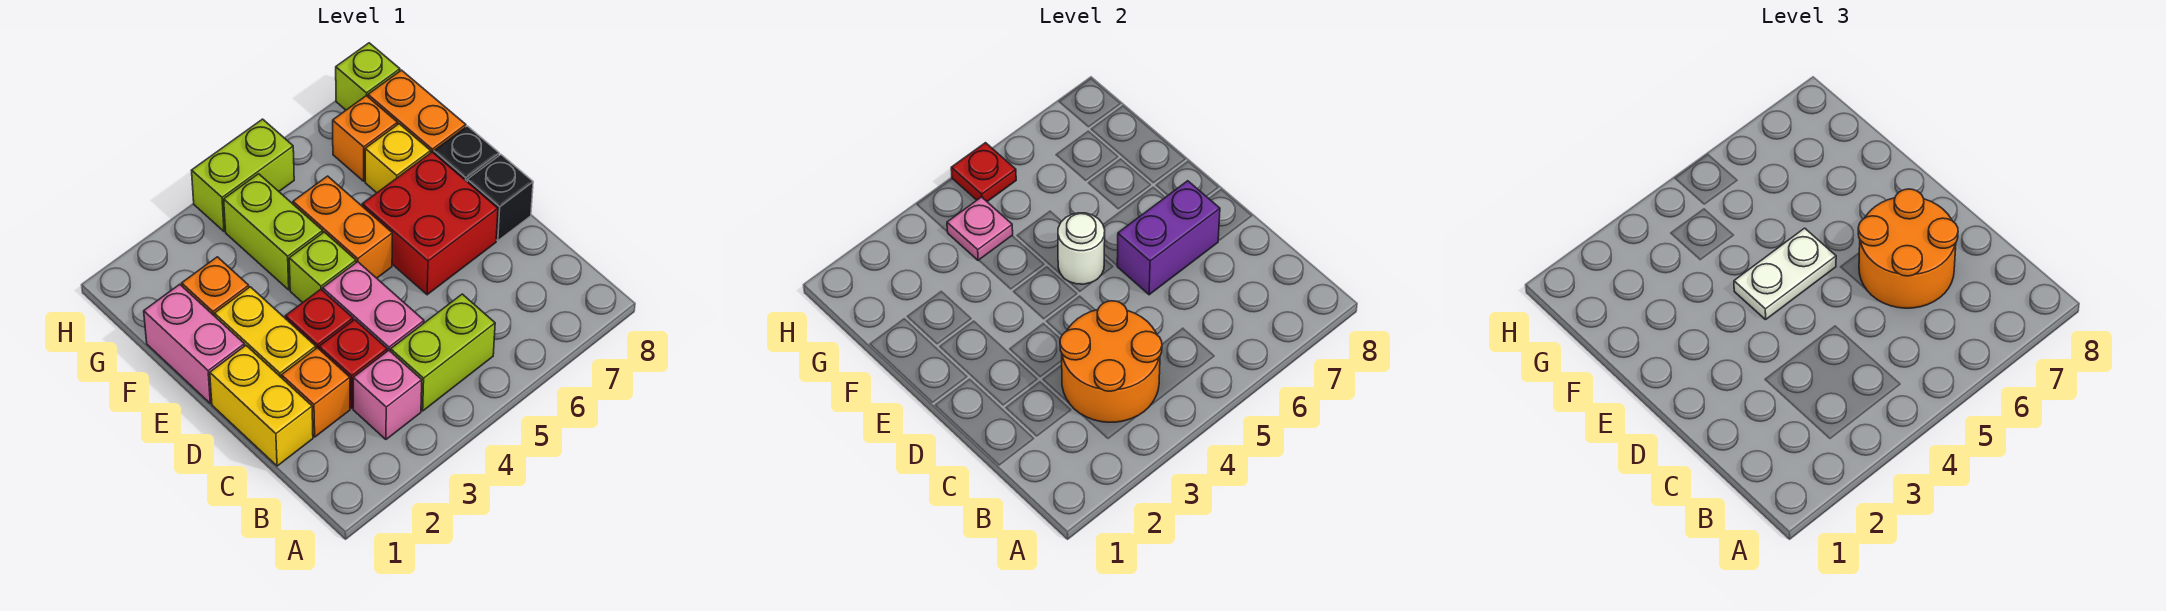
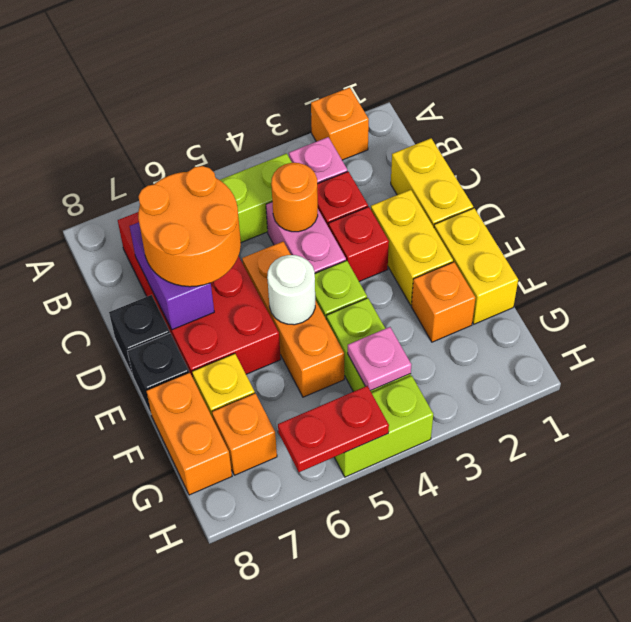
orange 2x2 round brick [1060,301,1162,422] -> orange 1x1 round brick [271,163,318,232]
orange 1x1 brick [282,348,350,437] -> orange 1x1 brick moved to [311,87,369,160]
red 2x2 brick [362,152,498,295] -> red 2x4 brick [118,212,281,378]
purple 1x2 brick [1117,181,1220,295] -> purple 1x2 brick turned to [130,222,214,330]
pink 1x2 brick [144,284,244,403] -> yellow 1x2 brick [434,208,518,324]
white 1x2 plate [1734,228,1836,320] -> none
orange 1x2 brick [293,176,392,278] -> orange 1x3 brick [242,242,344,397]
red 1x1 plate [951,143,1016,202] -> red 1x2 plate [278,386,389,472]
lime 1x1 brick [336,43,400,110] -> none

